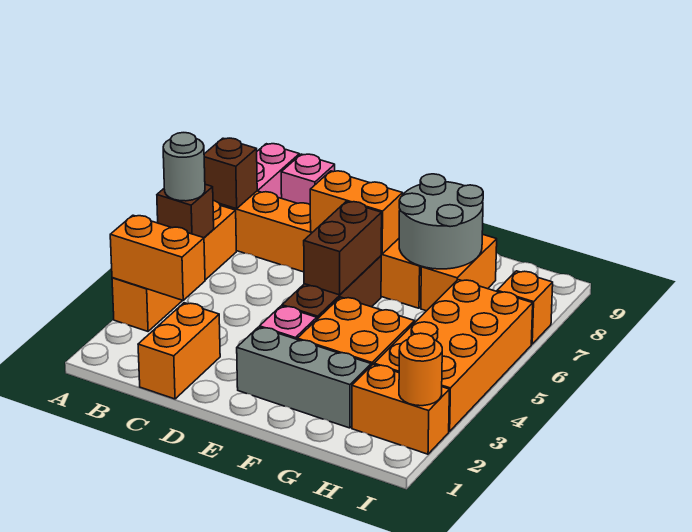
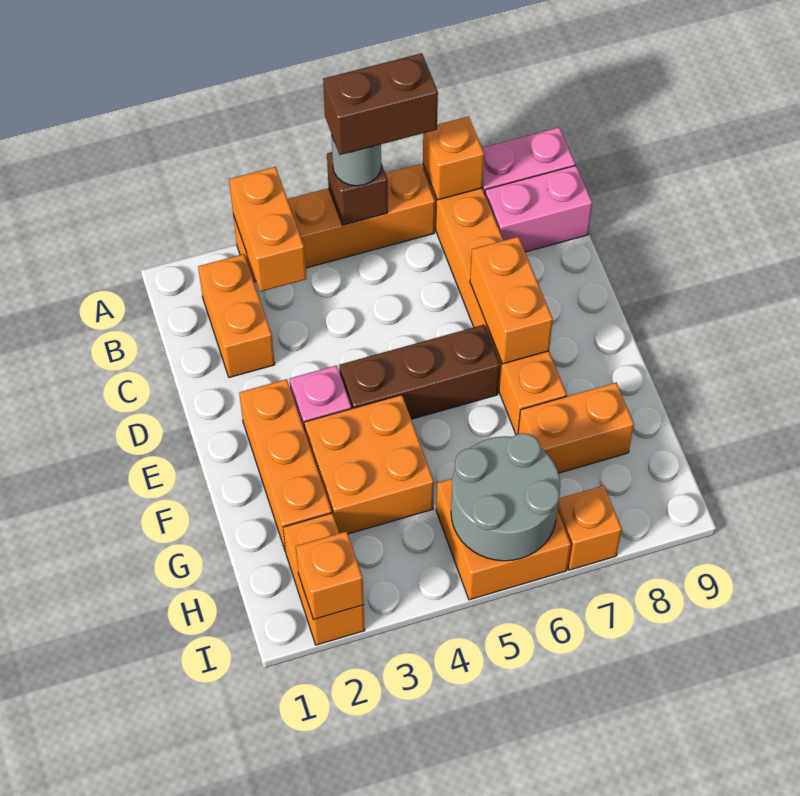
brown 1x1 brick [204,138,257,209] -> orange 1x1 brick [423,116,484,200]
pink 1x1 brick [281,154,335,204] -> pink 1x2 brick [485,165,592,252]
orange 1x2 brick [138,303,220,399] -> orange 1x2 brick turned to [198,254,275,377]
grey 1x3 brick [237,327,371,428] -> orange 1x3 brick [239,379,332,552]
brown 1x2 brick [304,202,382,295] -> brown 1x2 brick moved to [323,53,438,155]
grey 2x2 round brick [399,174,483,269] -> grey 2x2 round brick moved to [451,433,560,561]
orange 2x4 brick [374,280,533,431] -> orange 2x2 brick [436,478,571,600]
orange 1x1 round brick [399,333,442,406] -> orange 1x1 brick [296,531,364,620]

